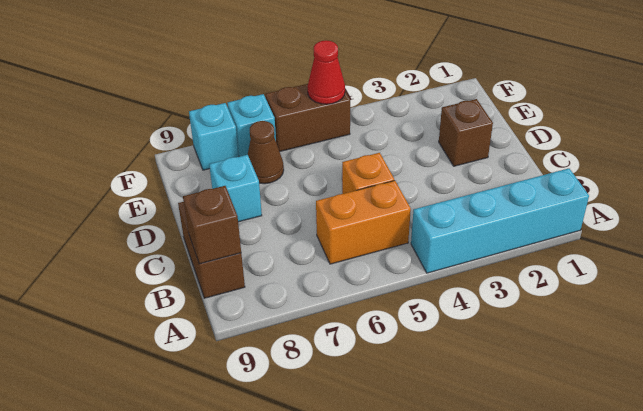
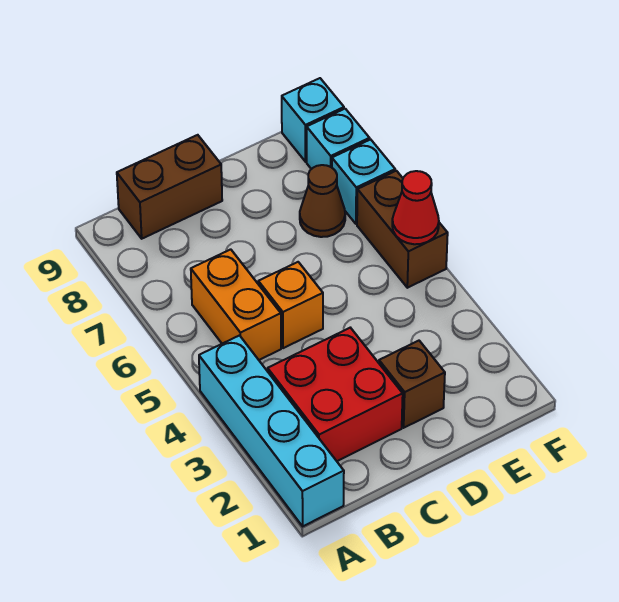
none -> red 2x2 brick [268,328,403,461]
brown 1x1 brick [183,186,241,264] -> none
cyan 1x1 brick [209,155,262,222] -> cyan 1x1 brick moved to [282,78,344,162]

